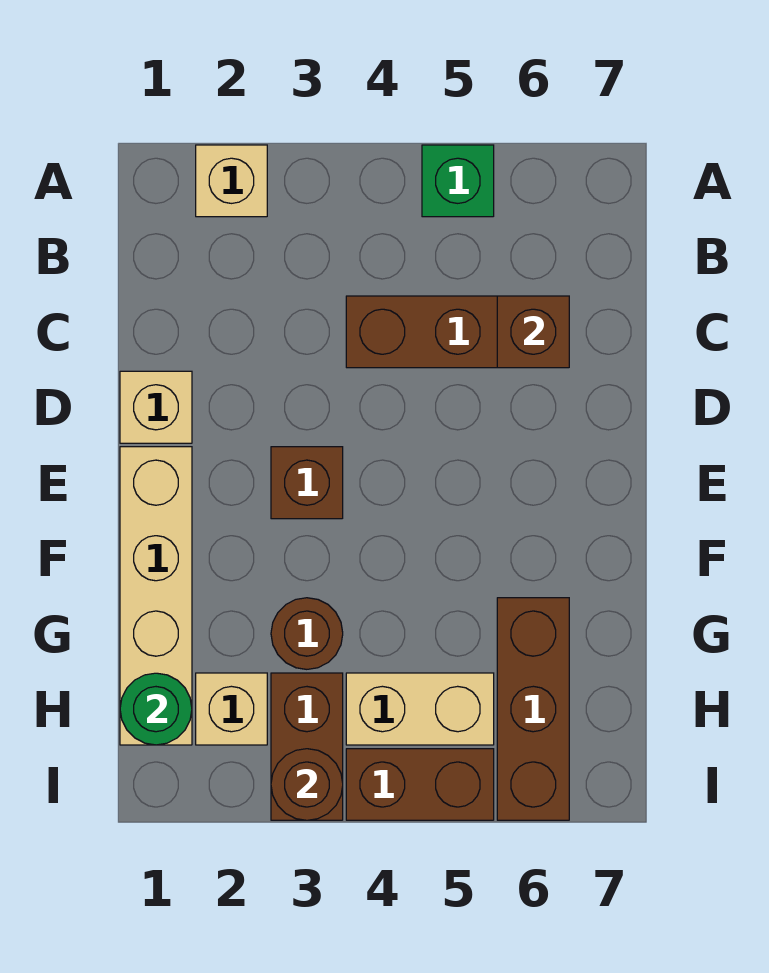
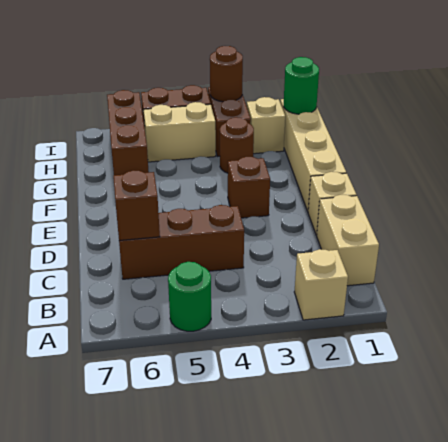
green 1x1 brick [422,145,494,217] -> green 1x1 round brick [168,262,211,331]
none -> tan 1x2 brick [317,195,379,286]

